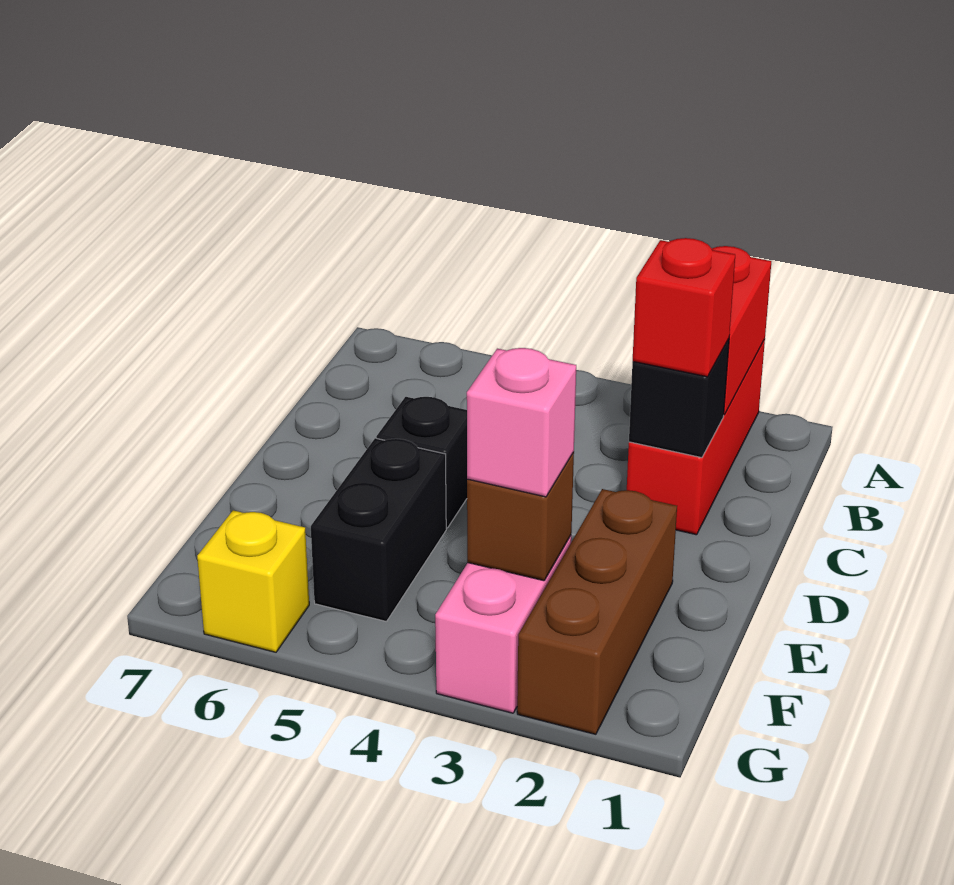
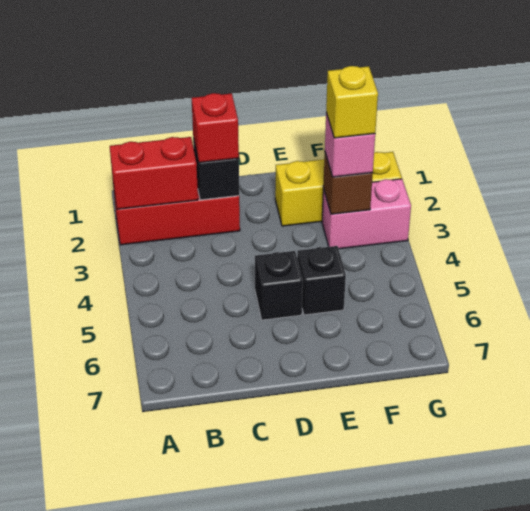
brown 1x3 brick [517,489,677,734] -> yellow 1x3 brick [275,152,402,226]
black 1x2 brick [311,438,446,622] -> black 1x1 brick [297,246,346,315]
yellow 1x1 brick [197,510,309,652] -> yellow 1x1 brick moved to [326,66,378,138]

